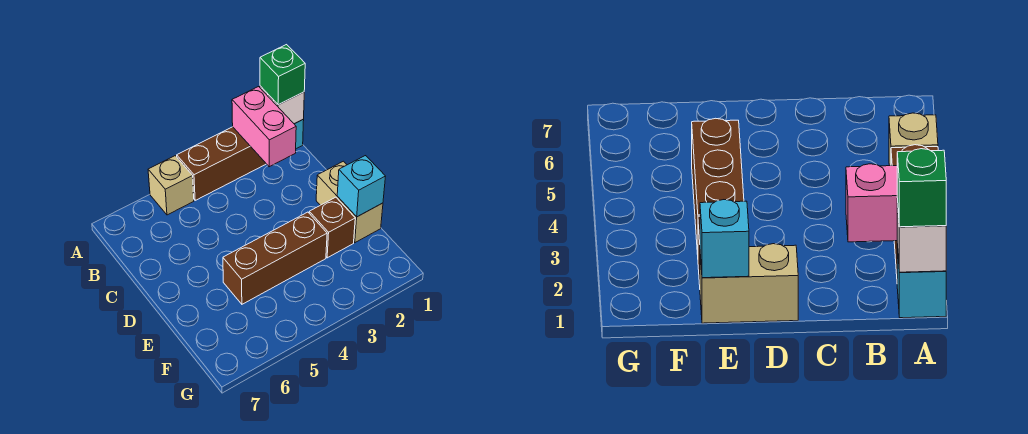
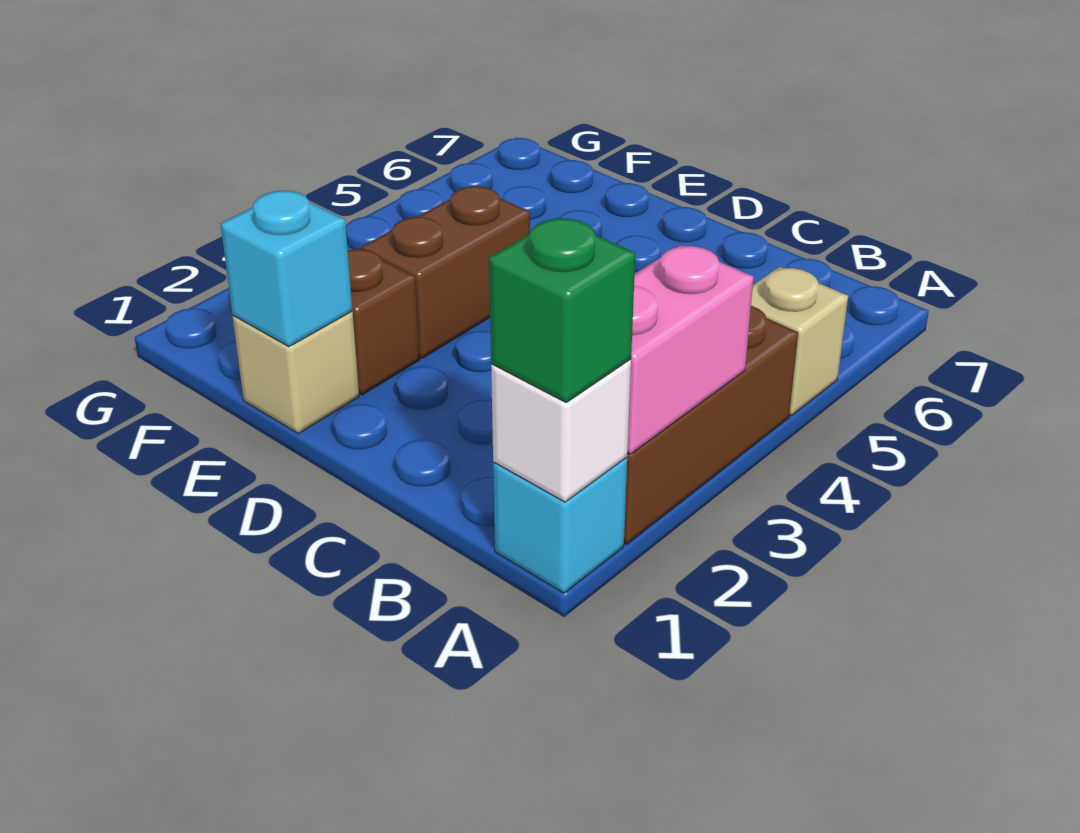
pink 1x2 brick [232,87,296,167] -> pink 1x2 brick turned to [627,245,753,454]
tan 1x2 brick [316,161,383,243] -> tan 1x1 brick [233,312,359,434]
brown 1x3 brick [223,212,327,304] -> brown 1x2 brick [362,186,530,358]

